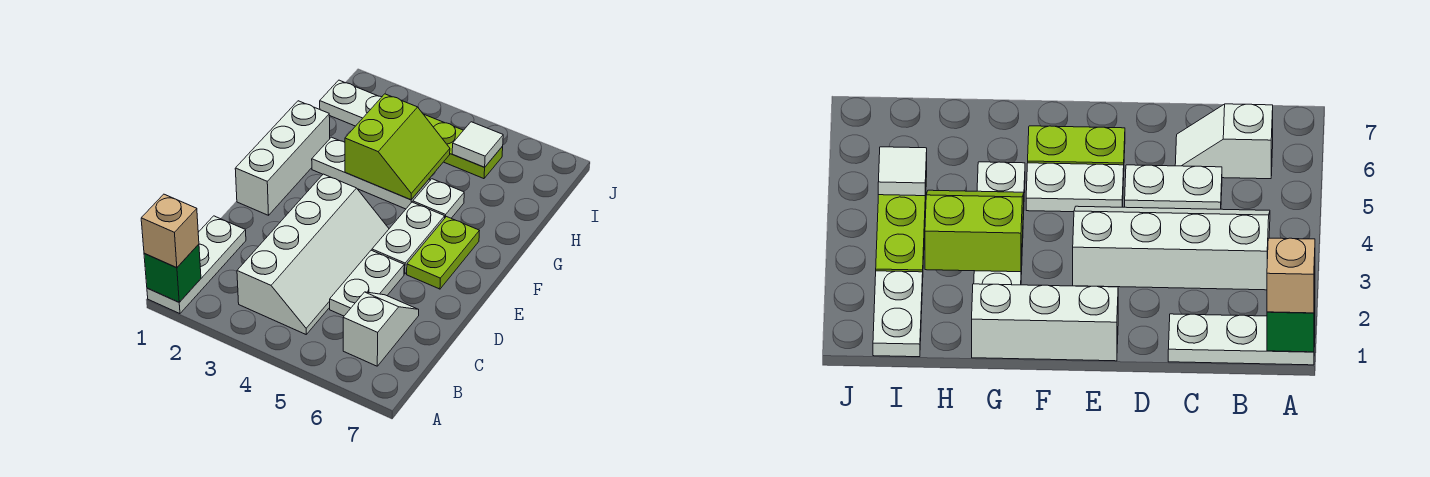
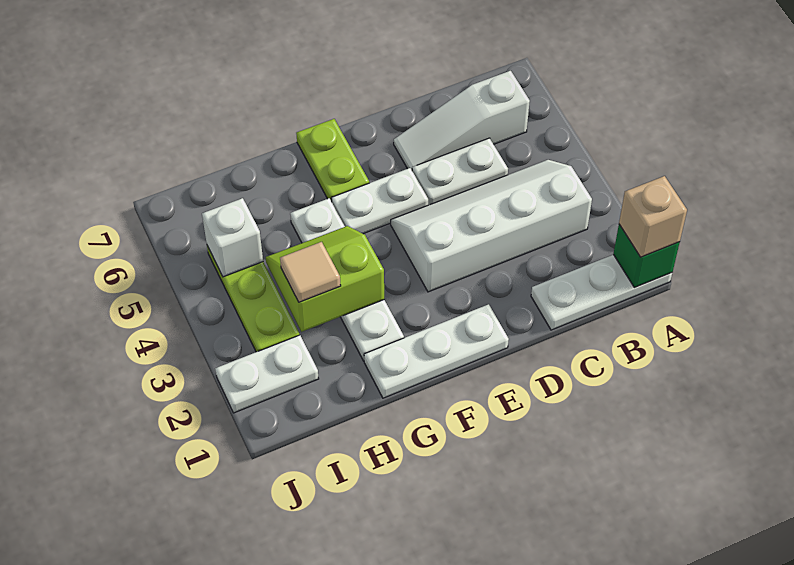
white 1x2 slope [343,292,419,366] -> white 1x3 slope [394,71,530,169]
white 1x3 brick [235,101,330,215] -> white 1x3 plate [364,304,509,398]
lime 1x2 plate [407,217,479,289] -> lime 1x2 plate turned to [296,119,369,202]
none -> tan 1x1 tile [280,242,341,302]
white 1x2 plate [320,80,381,126] -> white 1x2 plate turned to [215,335,319,413]
white 1x1 tile [452,122,503,167] -> white 1x1 brick [202,198,263,277]

